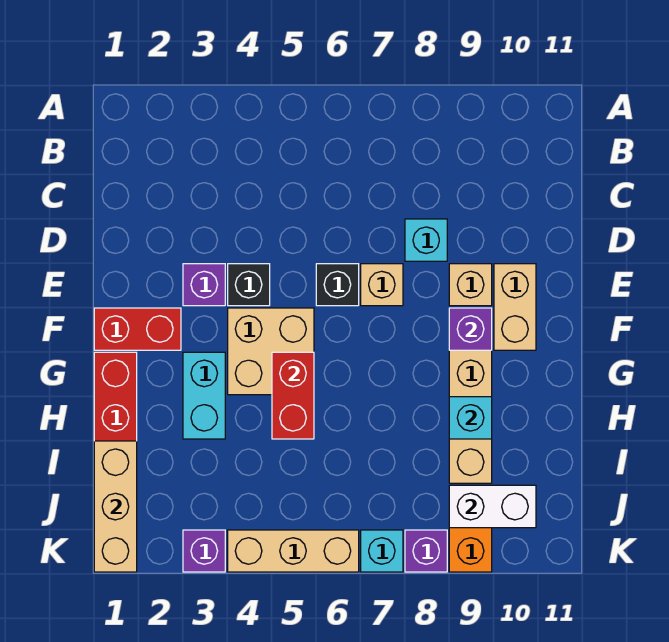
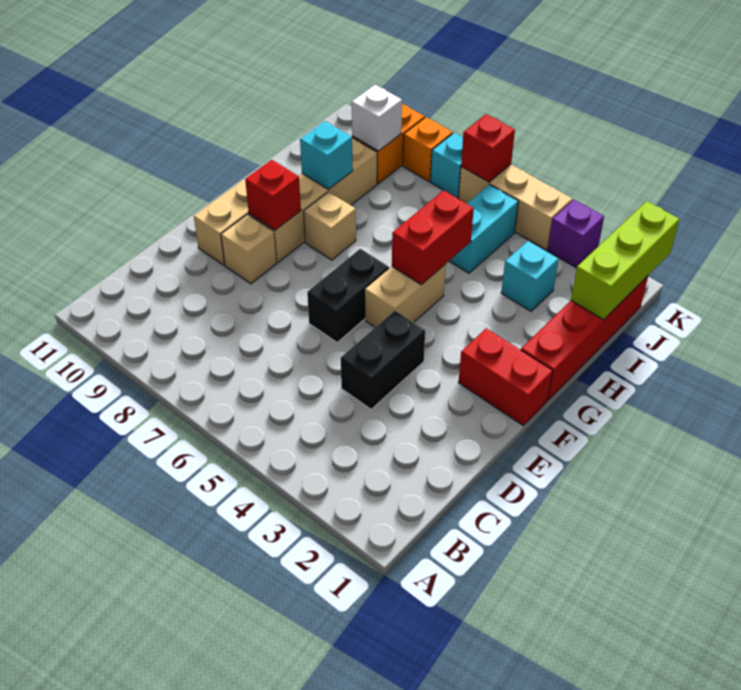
cyan 1x1 brick [405,219,447,261] -> cyan 1x1 brick moved to [501,241,559,311]
purple 1x1 brick [183,264,225,306] -> none
black 1x1 brick [228,264,270,306] -> black 1x2 brick [341,311,425,409]
black 1x1 brick [316,264,359,306] -> black 1x2 brick [307,249,389,342]
tan 1x1 brick [361,264,403,306] -> tan 1x1 brick moved to [304,192,356,260]
tan 2x2 brick [228,308,314,395] -> tan 1x2 brick [365,264,446,327]
purple 1x1 brick [449,308,492,350] -> red 1x1 brick [245,160,301,230]
cyan 1x2 brick [183,352,225,439] -> cyan 1x2 brick moved to [449,185,518,273]
tan 1x3 brick [94,441,137,572] -> lime 1x3 brick [571,201,679,320]
white 1x2 brick [449,485,536,528] -> white 1x1 brick [352,85,402,151]
none -> red 1x1 brick [461,114,515,182]
purple 1x1 brick [405,530,447,572] -> orange 1x1 brick [403,117,453,181]

